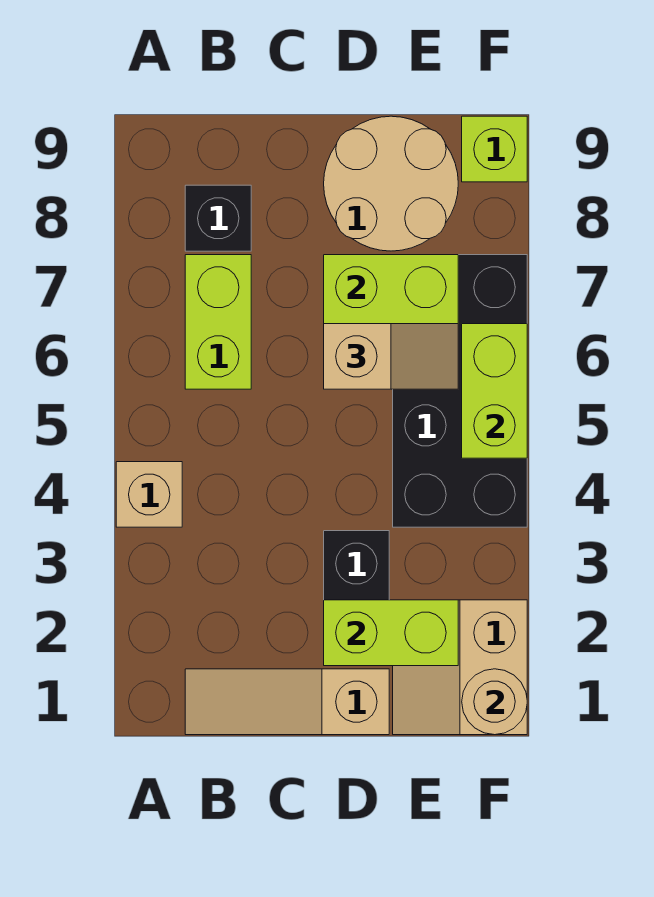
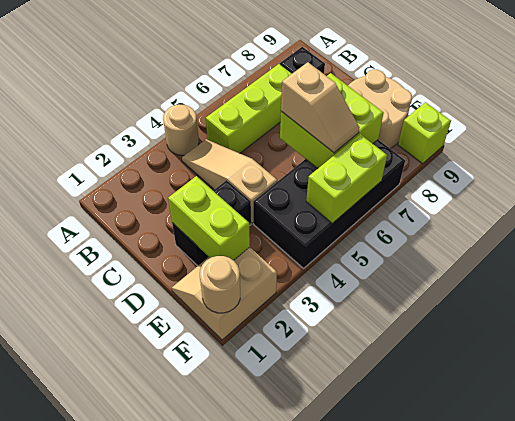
tan 1x1 brick [116,462,182,527] -> tan 1x1 round brick [163,105,199,155]
tan 1x3 slope [185,669,389,735] -> tan 1x3 slope moved to [182,139,277,223]
lime 1x2 brick [185,255,251,389] -> lime 1x3 brick [206,64,292,153]

